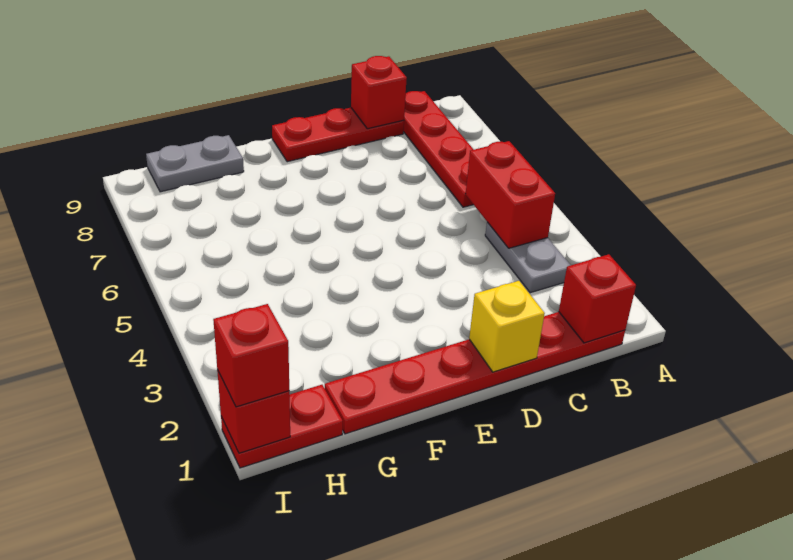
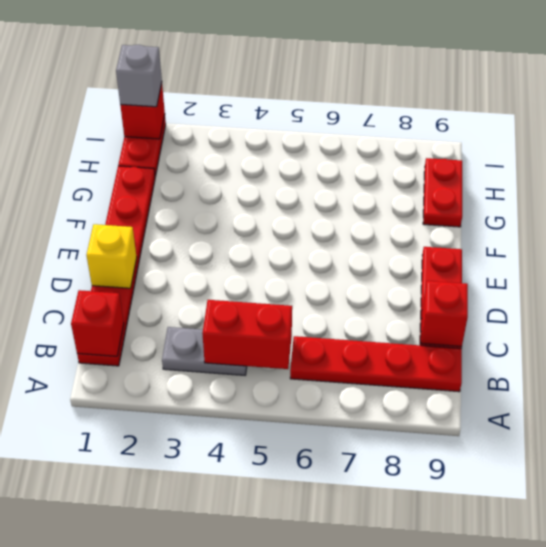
grey 1x2 plate [146,135,244,192] -> red 1x2 plate [423,158,462,227]
red 1x1 brick [213,304,289,407] -> grey 1x1 brick [116,45,162,107]

